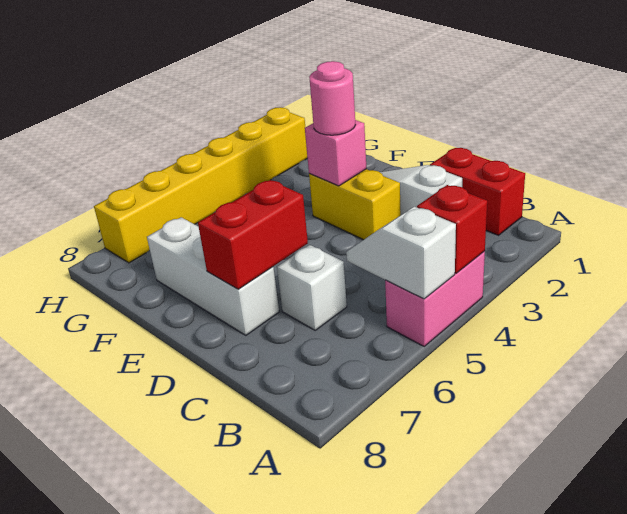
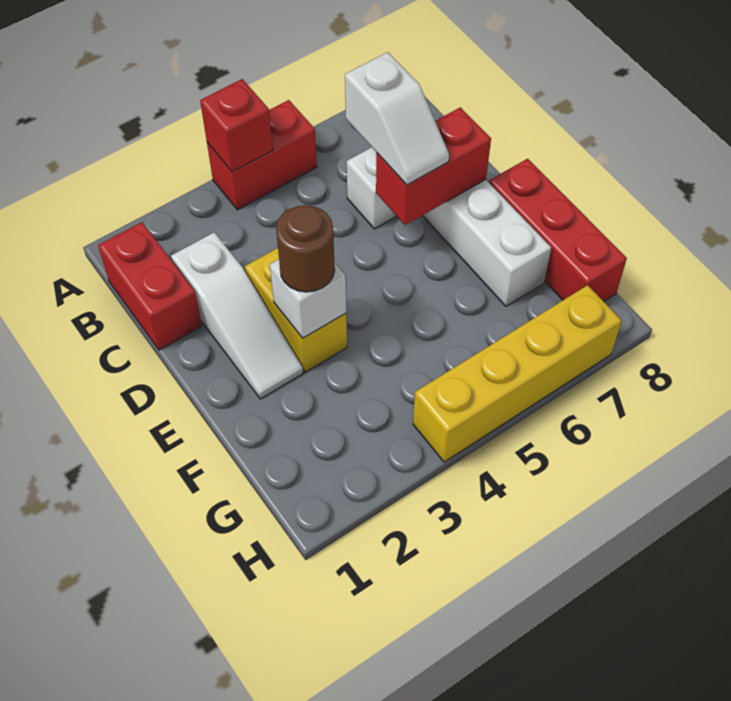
pink 1x2 brick [385,251,485,346] -> red 1x2 brick [207,100,317,210]
white 1x2 slope [346,207,456,299] -> white 1x2 slope moved to [345,52,449,185]
pink 1x1 brick [305,120,366,186] -> white 1x1 brick [270,259,346,338]
pink 1x1 round brick [309,61,355,135] -> brown 1x1 round brick [276,205,335,292]
none -> red 1x3 brick [489,159,627,301]
yellow 1x6 brick [94,107,307,263] -> yellow 1x4 brick [413,285,622,462]

